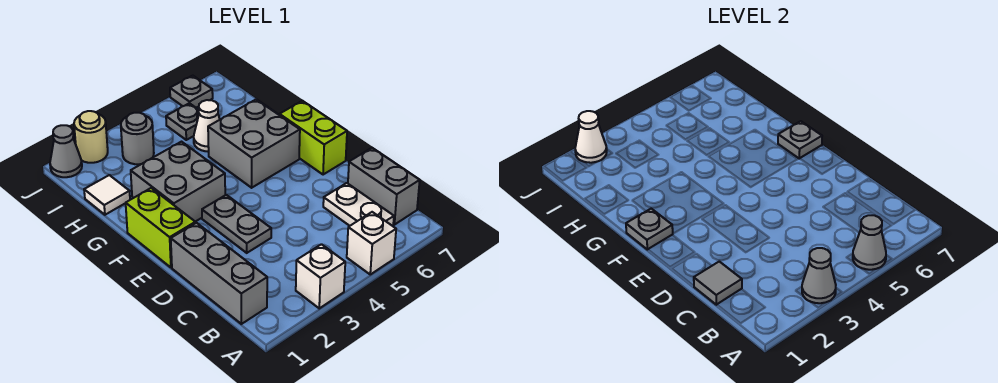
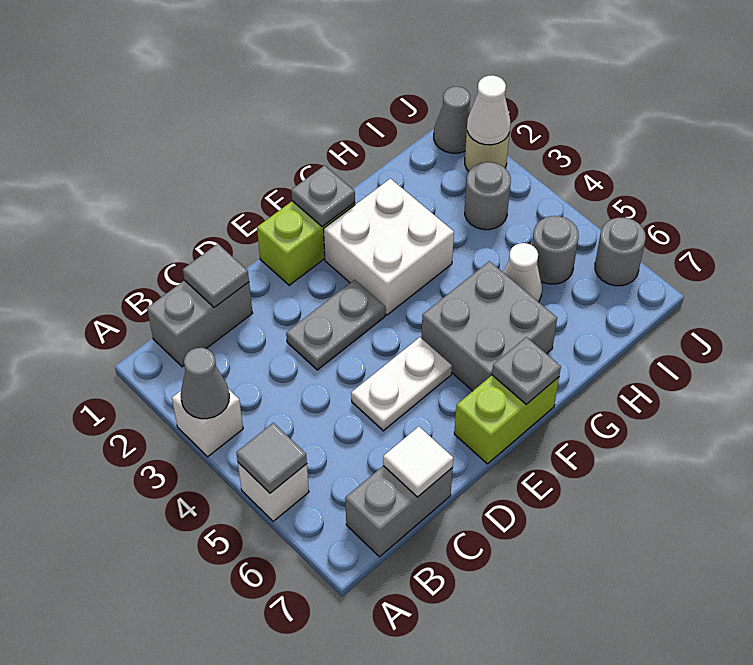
grey 1x1 cone [853,215,886,270] -> grey 1x1 tile [236,423,307,493]
grey 1x3 brick [171,223,267,324] -> grey 1x2 brick [147,280,252,367]
white 1x2 plate [323,183,394,226] -> white 1x2 plate moved to [351,337,452,431]
grey 2x2 brick [131,142,225,222] -> white 2x2 brick [324,179,454,315]
white 1x1 tile [84,175,130,215] -> white 1x1 tile moved to [383,427,453,497]
grey 1x1 plate [166,103,199,140] -> grey 1x1 round brick [532,216,579,284]
grey 1x1 plate [170,76,213,108] -> grey 1x1 round brick [595,218,646,286]

